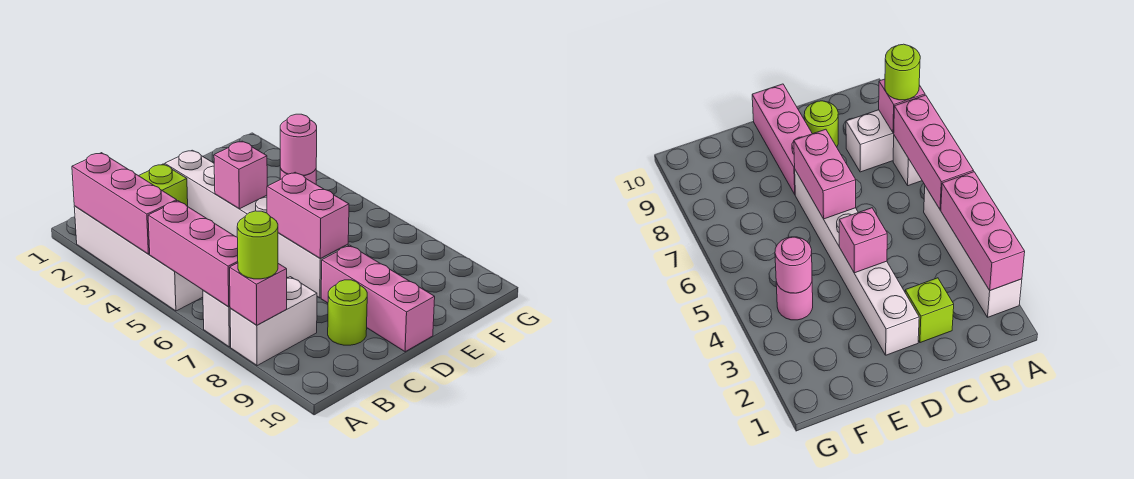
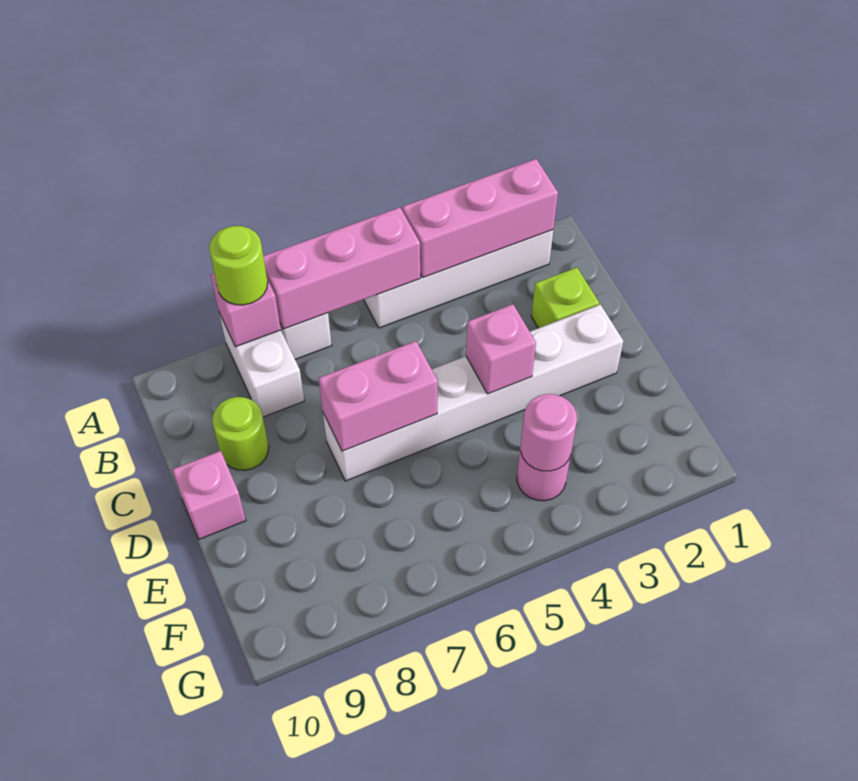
pink 1x3 brick [321,245,435,352] -> pink 1x1 brick [172,451,246,539]

